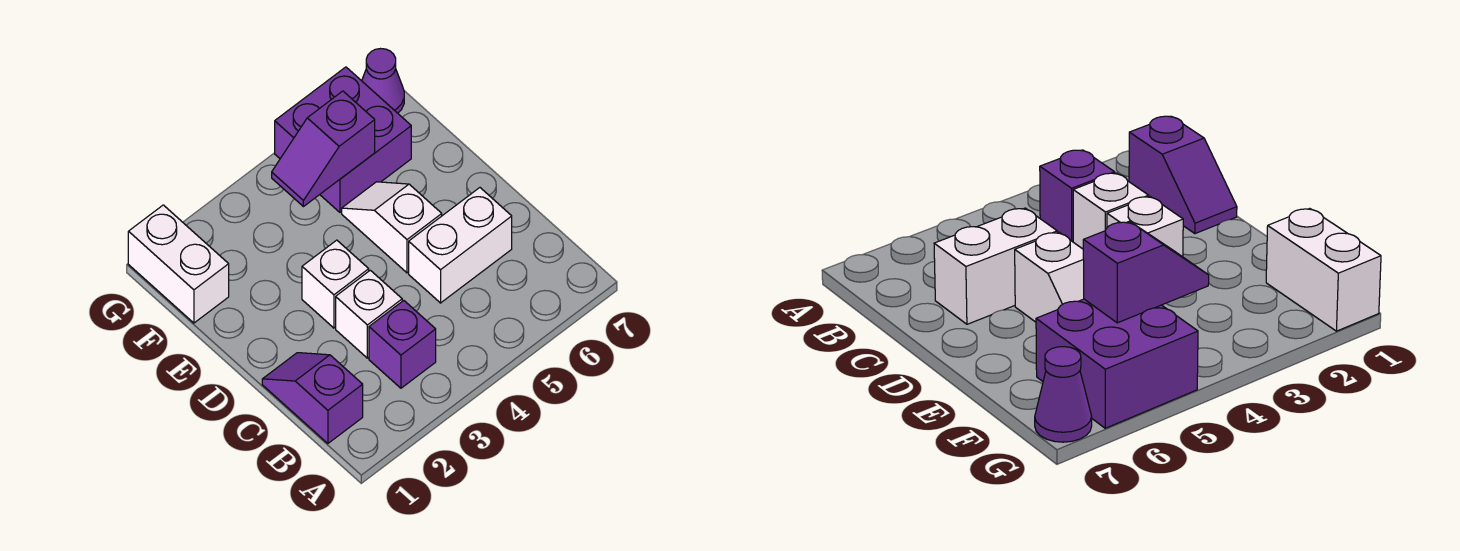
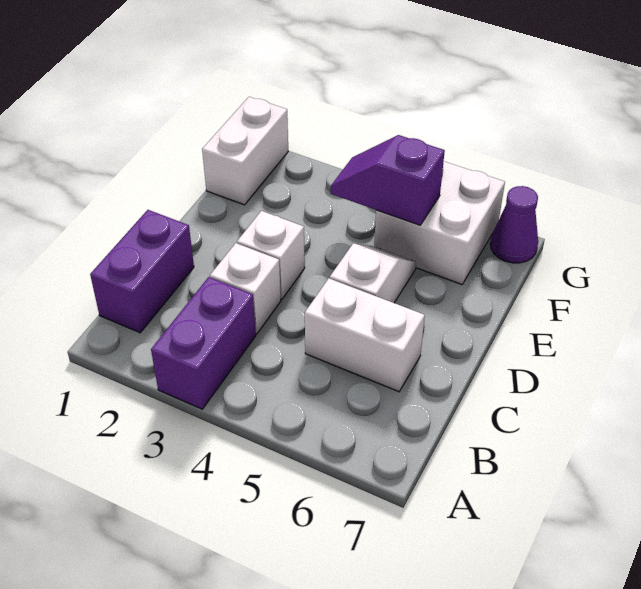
purple 1x2 slope [262,353,363,443] -> purple 1x2 brick [90,210,194,333]
purple 1x1 brick [369,301,436,388] -> purple 1x2 brick [151,277,256,409]
purple 2x2 brick [275,67,411,212] -> white 2x2 brick [374,161,505,284]

